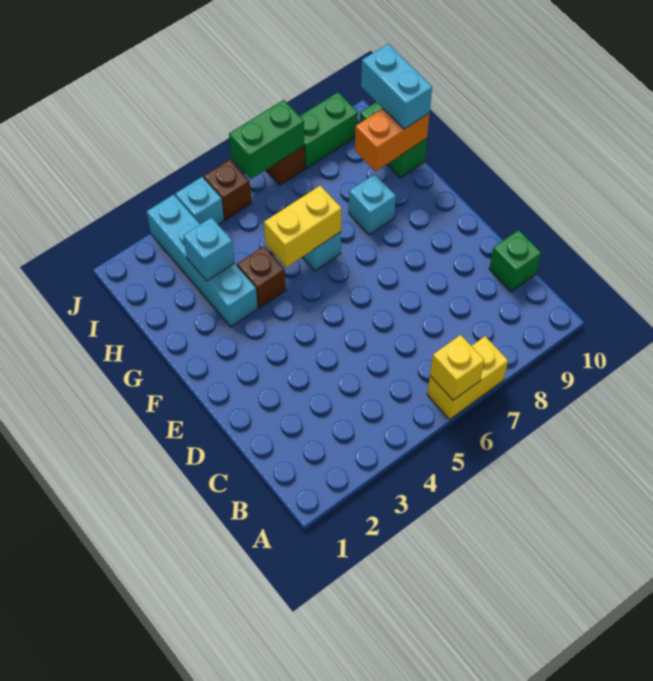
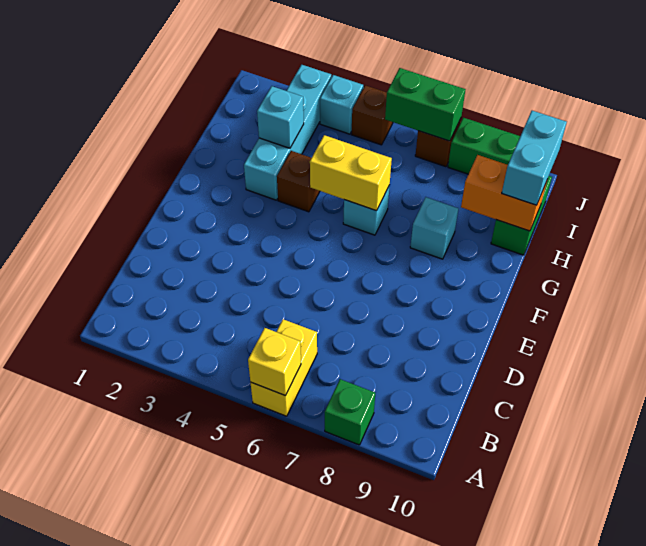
yellow 1x2 brick [427,336,508,419] -> yellow 1x2 brick turned to [250,319,317,416]
green 1x1 brick [489,230,541,291] -> green 1x1 brick moved to [325,379,375,445]

